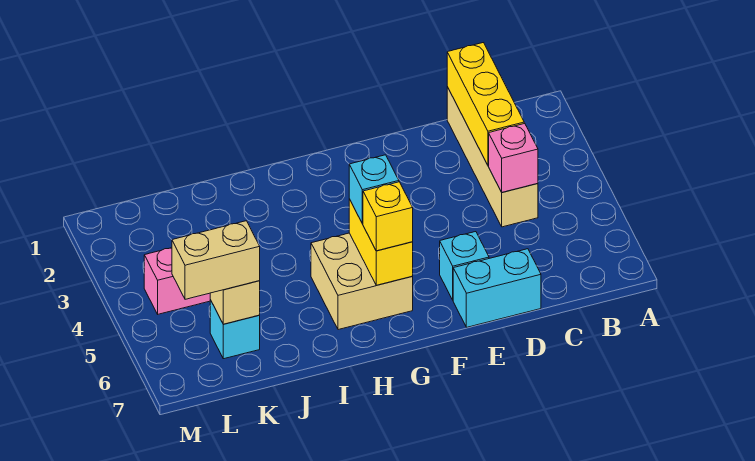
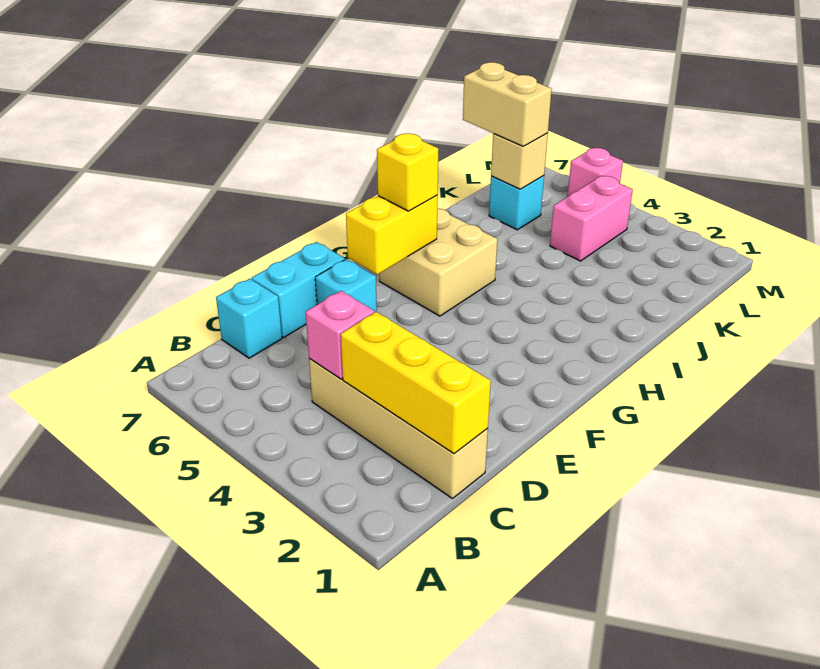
yellow 1x2 brick [349,199,413,285] -> yellow 1x2 brick turned to [346,195,438,274]
cyan 1x1 brick [349,155,399,224] -> cyan 1x1 brick moved to [216,279,282,358]
tan 1x2 brick [172,221,260,299] -> tan 1x2 brick turned to [463,62,552,146]
none -> pink 1x1 brick [567,148,623,197]

